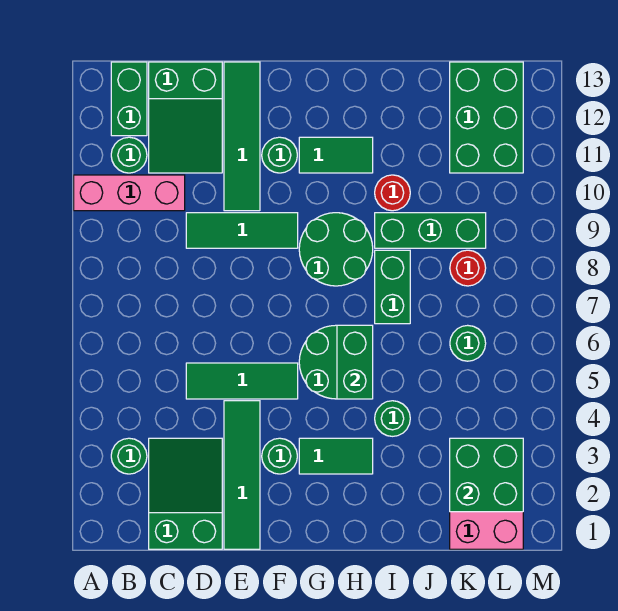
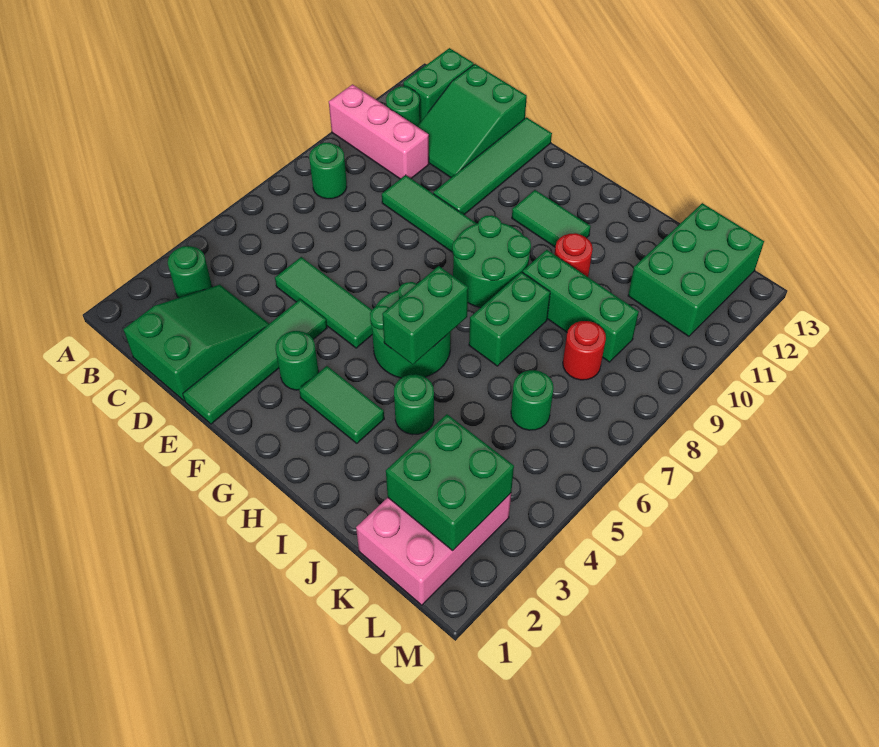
green 1x1 round brick [262,137,297,173] -> green 1x1 round brick moved to [309,143,347,199]

